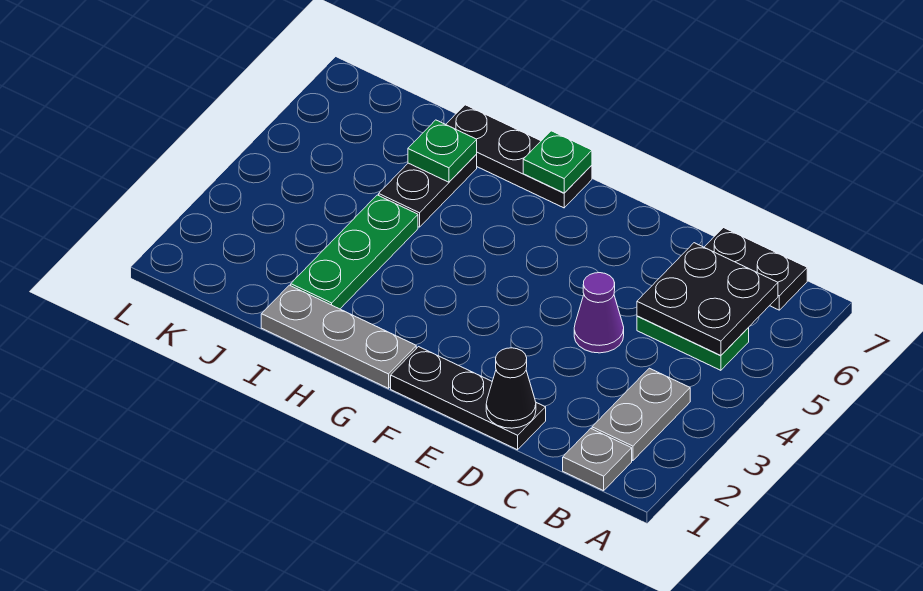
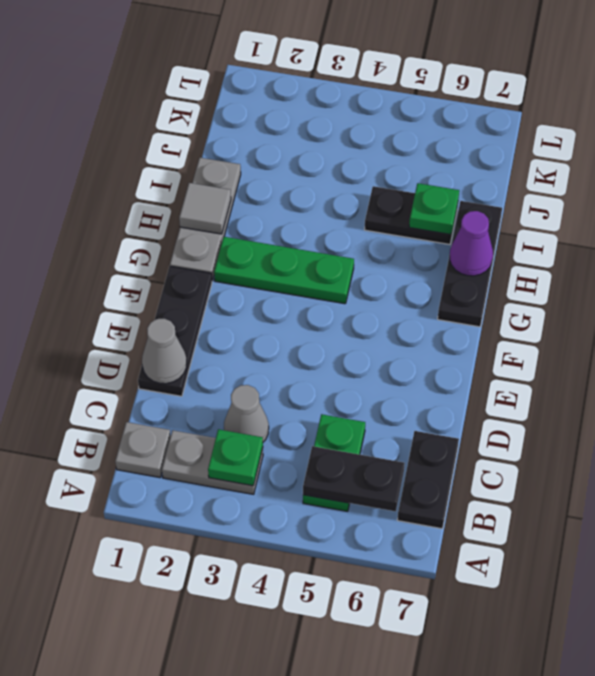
black 2x2 plate [637,243,778,355] -> black 1x2 plate [303,446,405,511]
none -> grey 1x1 cone [224,385,269,442]
black 1x1 cone [486,348,536,428] -> grey 1x1 cone [142,319,187,384]
purple 1x1 cone [574,273,624,353] -> purple 1x1 cone moved to [450,211,493,276]
green 1x1 plate [523,131,592,193] -> green 1x1 plate moved to [208,429,263,486]
none -> grey 1x1 tile [179,183,231,234]
green 1x3 plate [291,195,418,309] -> green 1x3 plate moved to [214,237,354,304]

